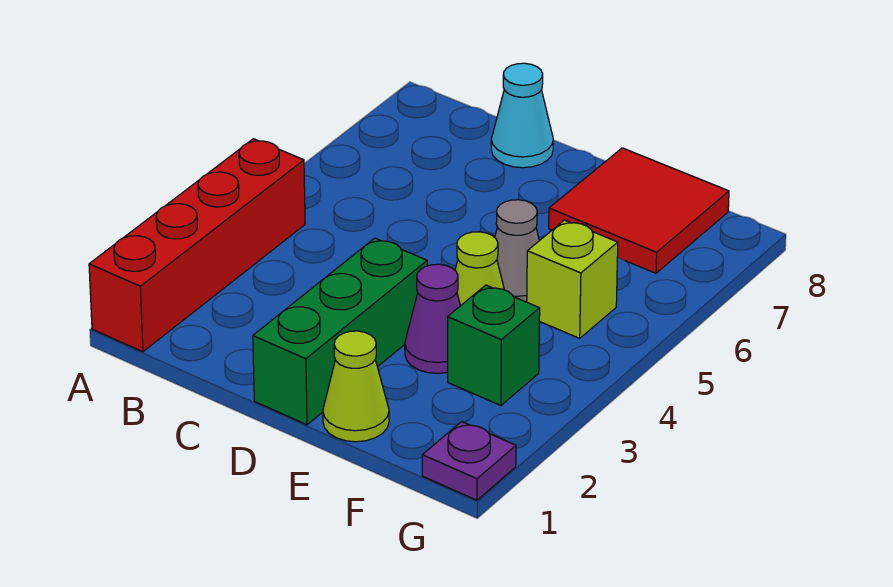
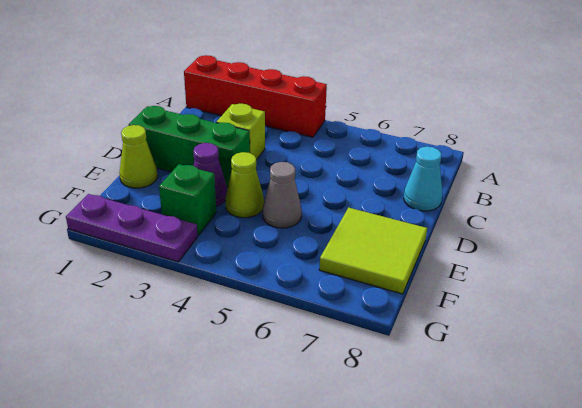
red 2x2 tile [549,148,729,273] -> lime 2x2 tile [319,208,427,294]
lime 1x1 brick [527,220,618,338] -> lime 1x1 brick moved to [216,104,265,160]
purple 1x1 plate [422,422,516,500] -> purple 1x3 plate [66,194,198,262]

